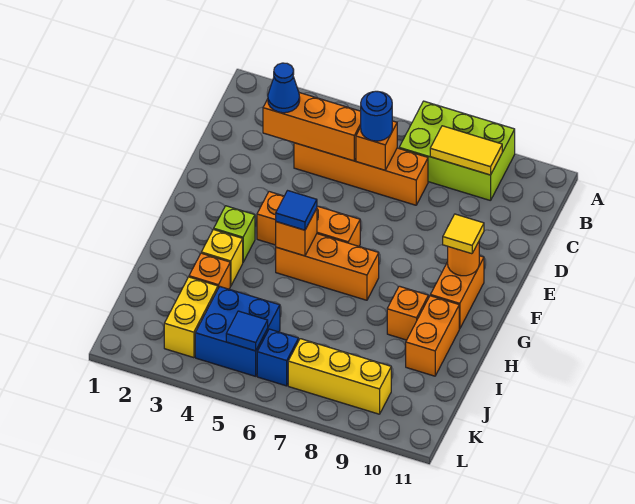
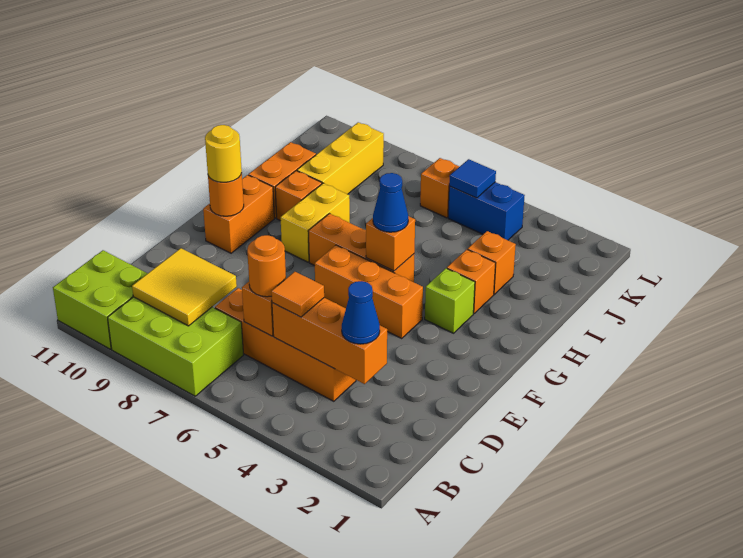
none -> lime 2x2 brick [53,250,148,349]
yellow 1x2 tile [430,126,502,175] -> yellow 2x2 tile [132,248,237,326]
none -> orange 1x1 tile [271,272,324,317]
blue 1x1 round brick [361,91,392,141] -> orange 1x1 round brick [247,235,286,297]
yellow 1x1 tile [443,214,484,254] -> yellow 1x1 round brick [205,125,242,182]
blue 1x1 tile [276,191,317,230] -> blue 1x1 cone [373,173,408,232]
yellow 1x1 brick [201,229,243,286] -> orange 1x1 brick [447,249,495,313]
yellow 1x2 brick [164,277,218,358] -> yellow 1x2 brick moved to [281,183,350,262]
blue 2x2 brick [195,287,280,376] -> blue 1x2 brick [448,182,525,240]
blue 1x1 brick [257,329,298,386] -> orange 1x1 brick [420,158,460,218]
yellow 1x3 brick [288,339,391,414] -> yellow 1x3 brick turned to [297,122,384,194]

